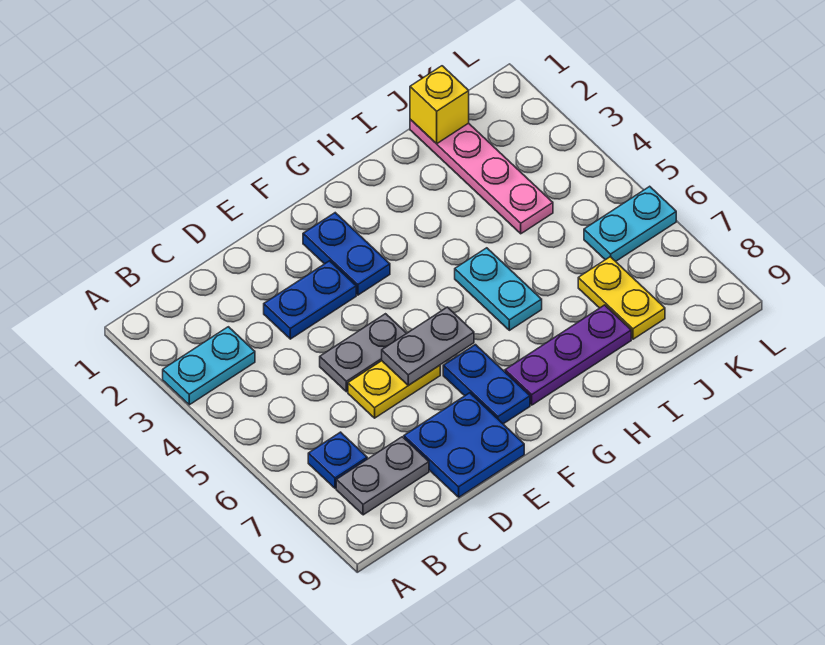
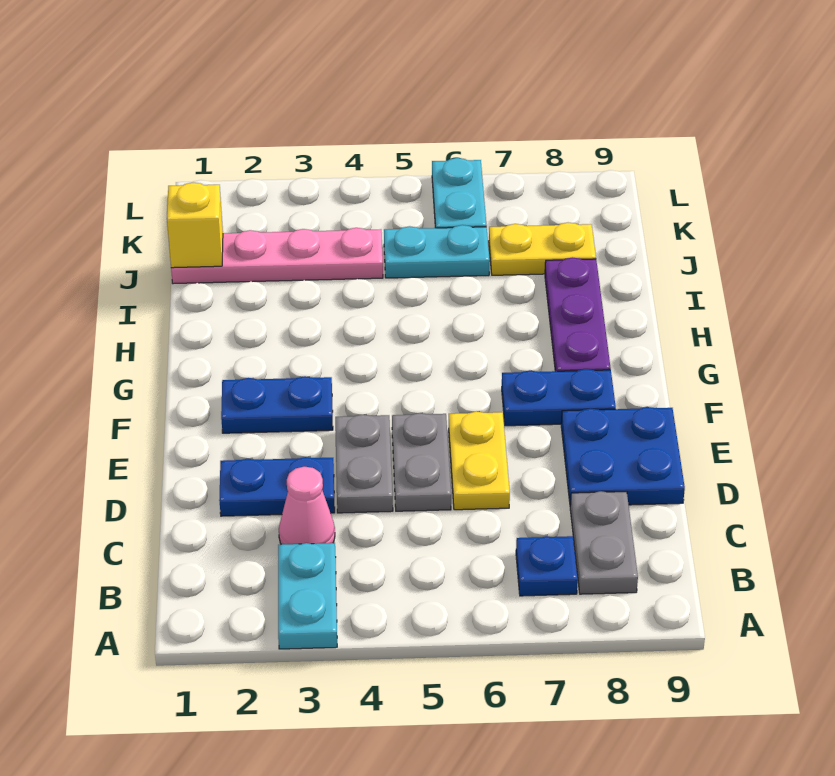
none -> pink 1x1 cone [279,467,335,544]
blue 1x2 plate [264,261,356,339] -> blue 1x2 plate turned to [219,457,335,516]
grey 1x2 plate [382,307,474,385] -> grey 1x2 plate moved to [335,415,393,513]
cyan 1x2 plate [455,248,542,330] -> cyan 1x2 plate moved to [384,225,490,278]

